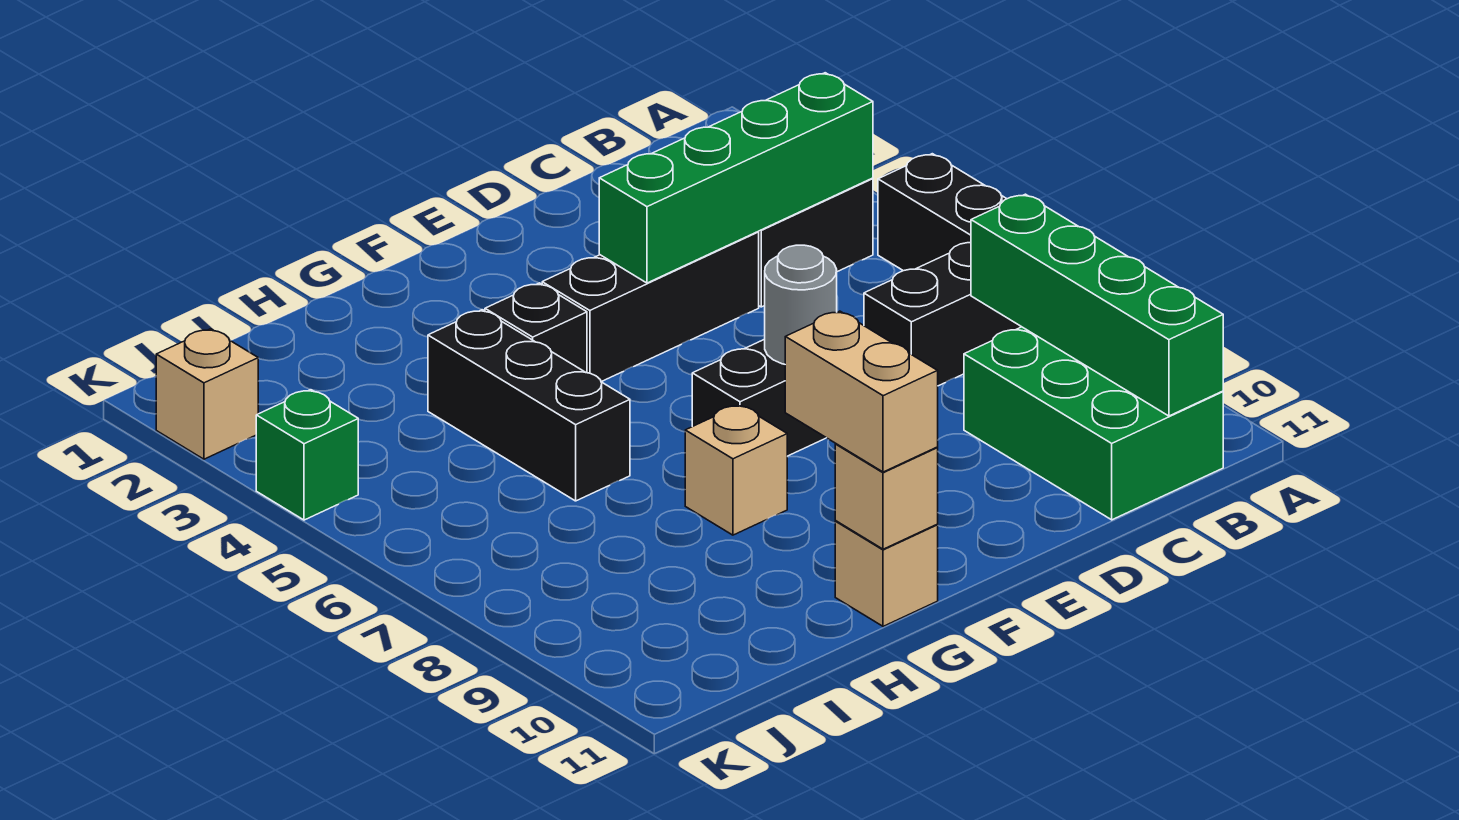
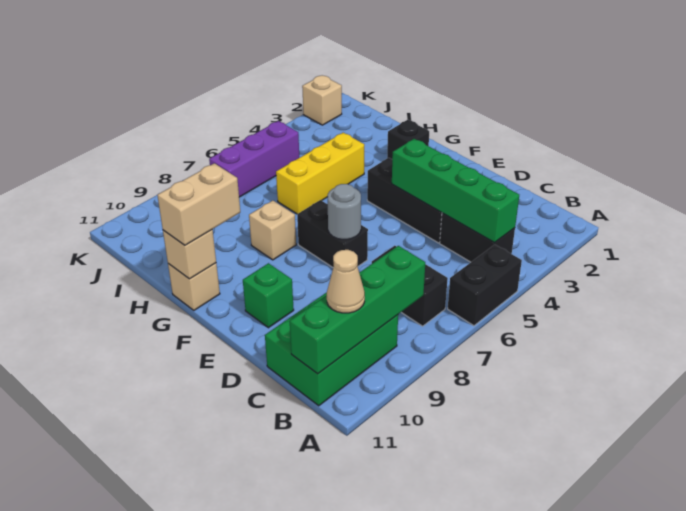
none -> tan 1x1 cone [327,250,365,313]
black 1x1 brick [485,283,587,373] -> black 1x1 brick moved to [387,120,429,159]
black 1x3 brick [428,310,630,501] -> yellow 1x3 brick [276,133,364,214]
none -> purple 1x3 brick [209,121,299,197]
green 1x1 brick [256,390,358,520] -> green 1x1 brick moved to [243,263,294,328]

